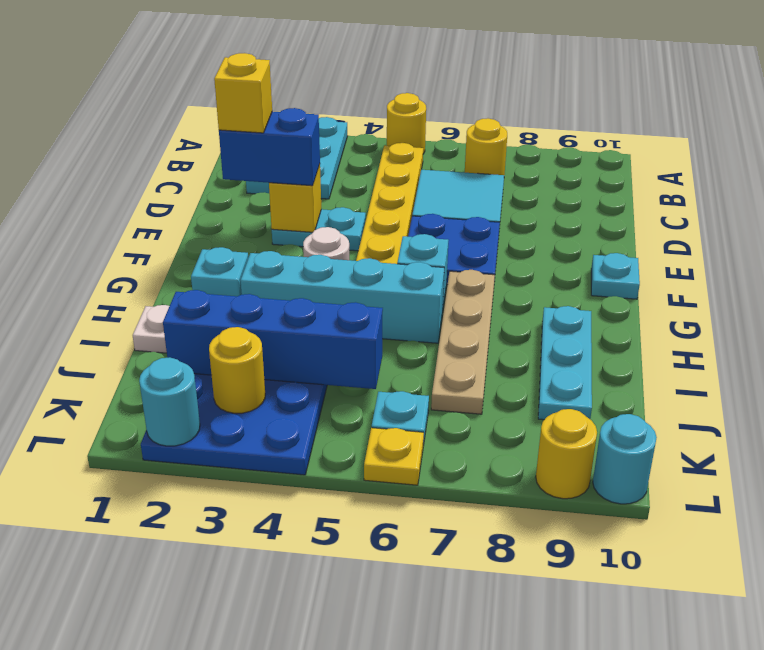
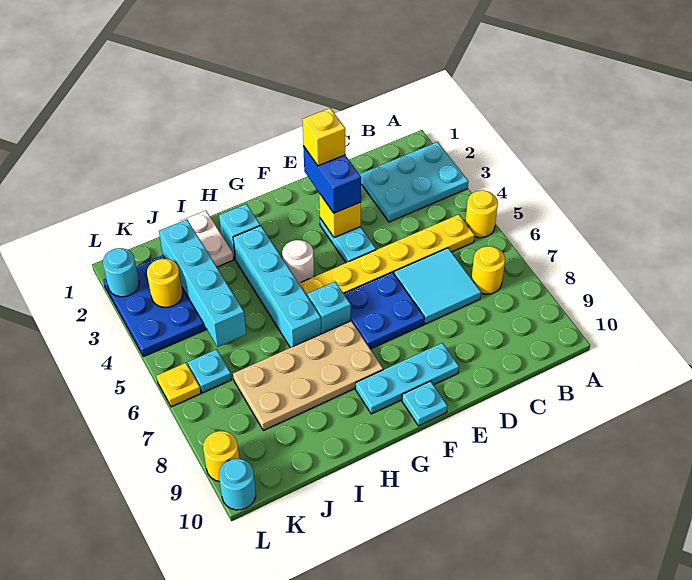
tan 1x4 plate [431,270,495,414] -> tan 2x4 plate [233,321,383,430]
cyan 1x3 plate [538,306,592,420] -> cyan 1x3 plate moved to [355,343,459,414]
blue 1x4 brick [163,290,383,389] -> cyan 1x4 brick [159,220,246,347]

